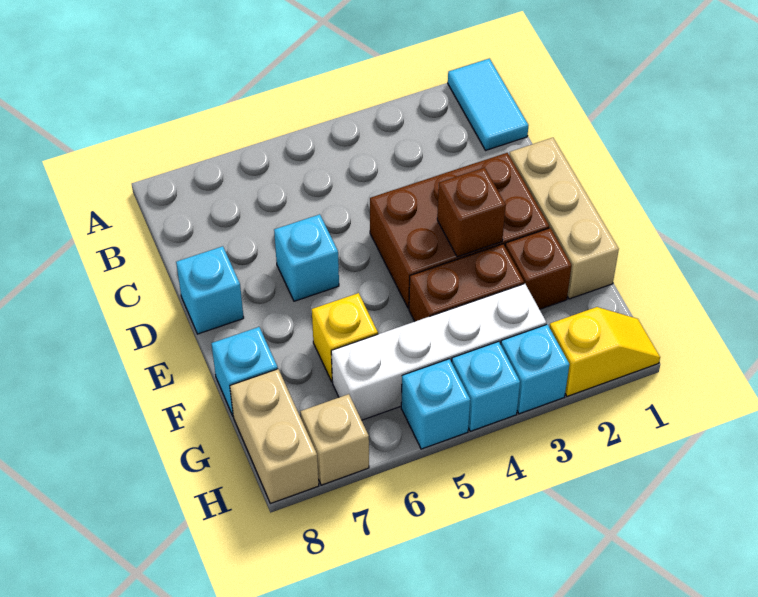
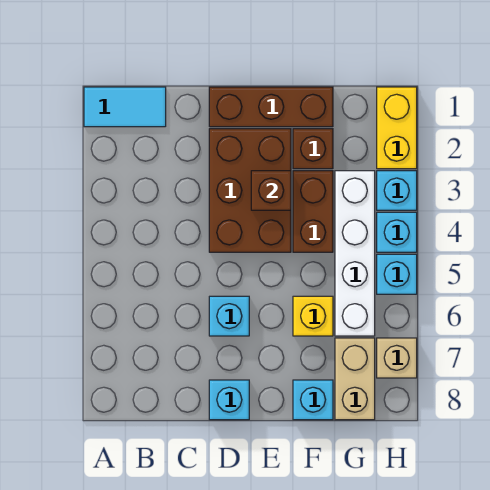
tan 1x3 brick [509,138,619,299] -> brown 1x3 brick [209,87,333,127]
tan 1x2 brick [230,369,319,504] -> tan 1x2 brick turned to [335,338,375,420]
yellow 1x2 slope [549,307,660,396] -> yellow 1x2 brick [377,87,417,169]

